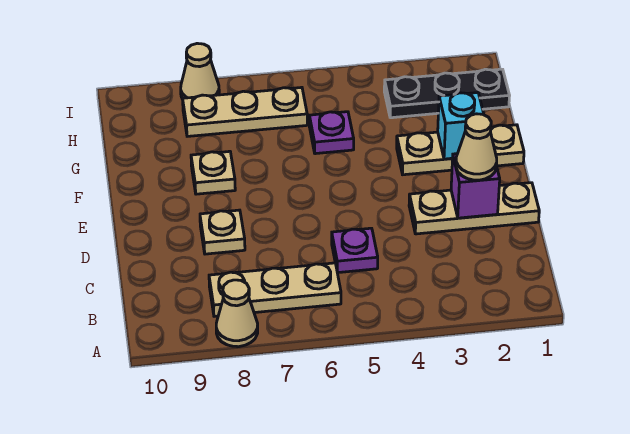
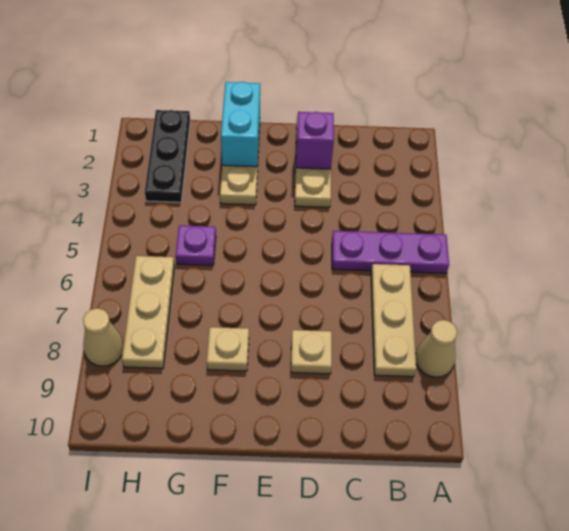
purple 1x1 plate [332,228,378,273] -> purple 1x3 plate [332,231,449,273]
tan 1x1 cone [456,114,497,180] -> none
cyan 1x1 brick [438,93,484,159] -> cyan 1x2 brick [221,82,260,167]

